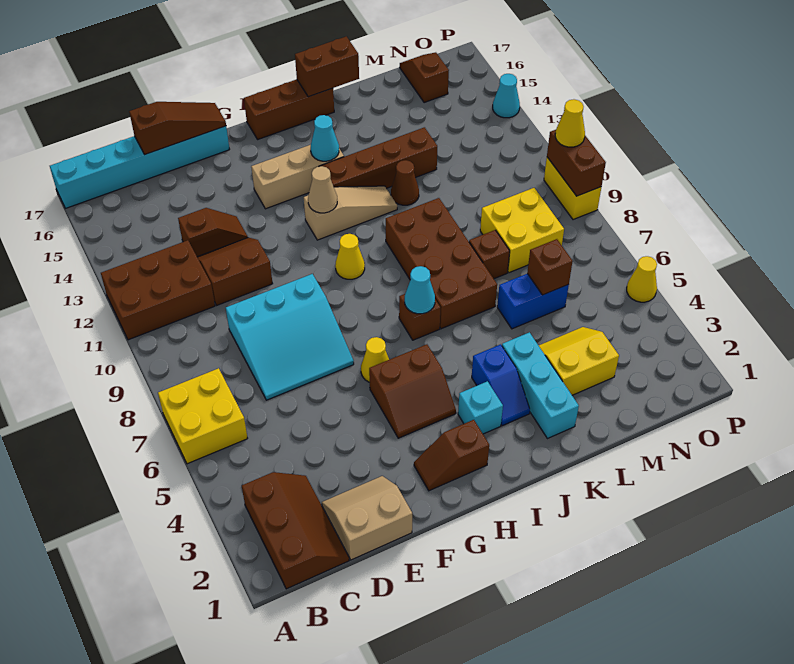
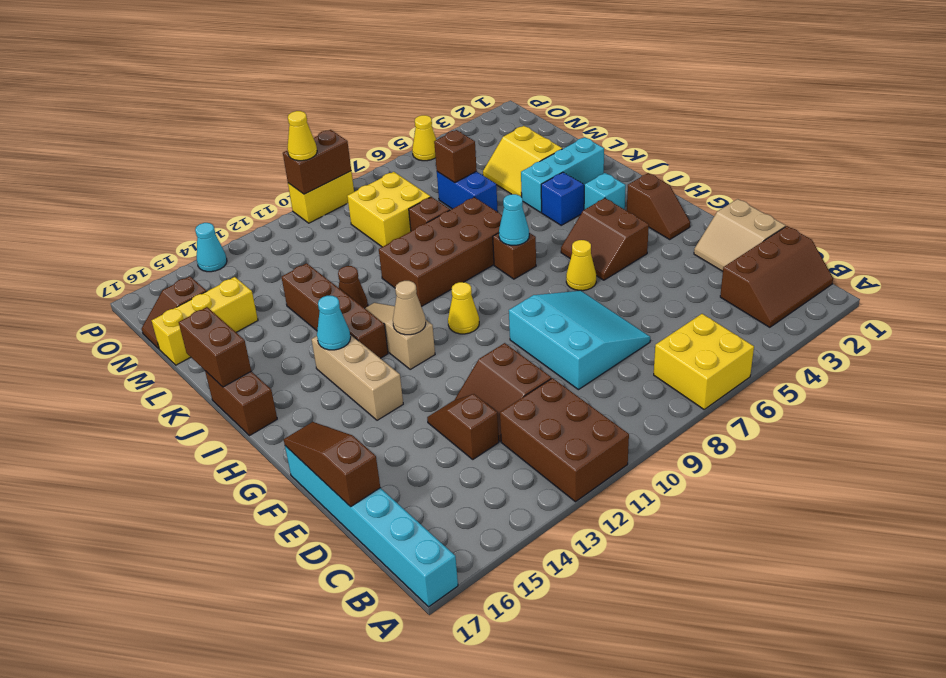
brown 2x3 slope [242,472,349,589] -> brown 2x3 slope turned to [720,226,833,327]
brown 2x2 slope [369,344,456,438] -> brown 2x2 slope turned to [561,198,649,280]
brown 1x3 brick [244,79,334,140] -> brown 1x2 brick [205,371,277,436]
none -> yellow 1x3 brick [152,277,258,365]

